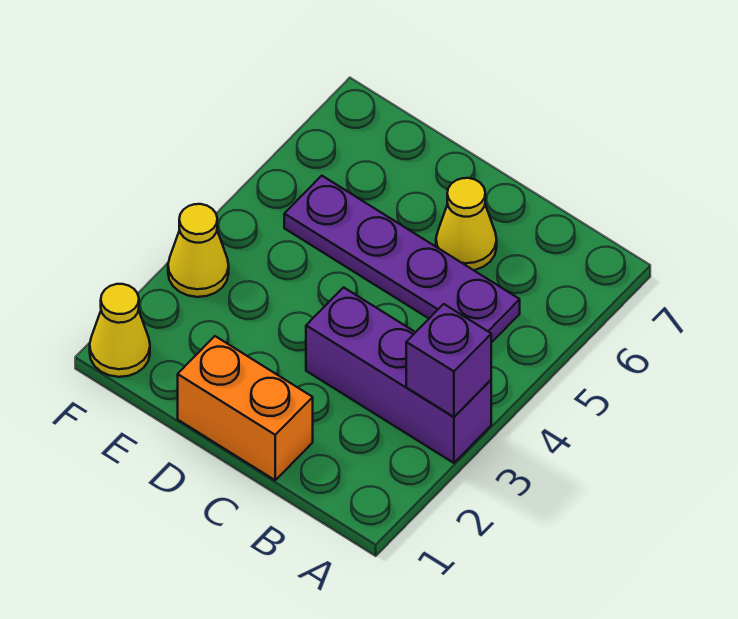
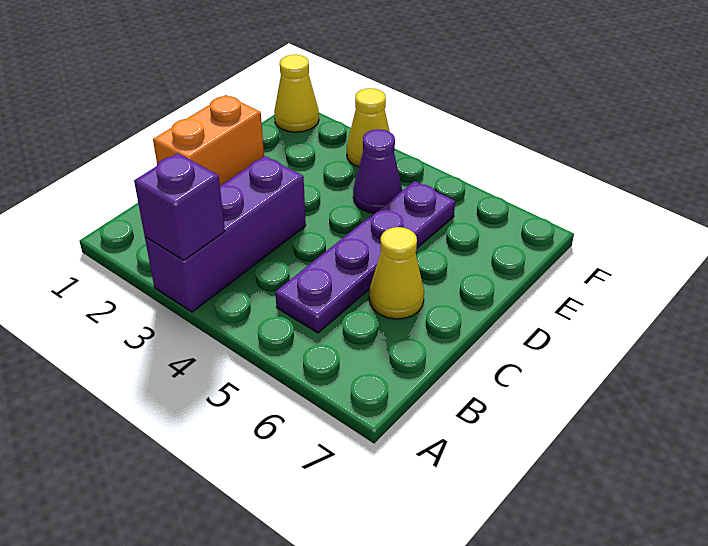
none -> purple 1x1 cone [353,129,402,213]

